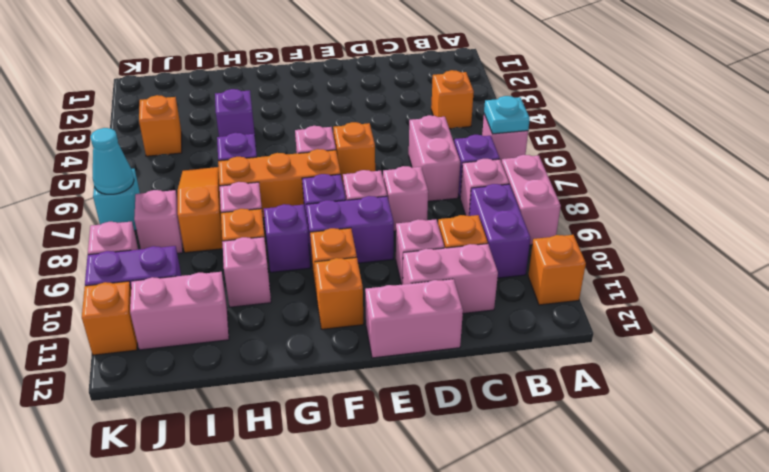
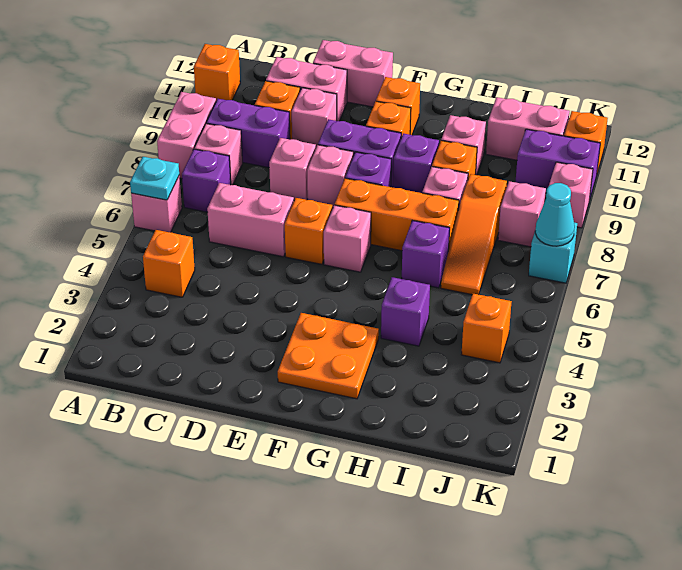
purple 1x2 brick [469,184,530,278] -> purple 1x2 brick turned to [206,99,290,167]
pink 1x2 brick [409,115,460,201] -> pink 1x2 brick turned to [207,183,294,257]
none -> orange 2x2 plate [278,313,379,399]

